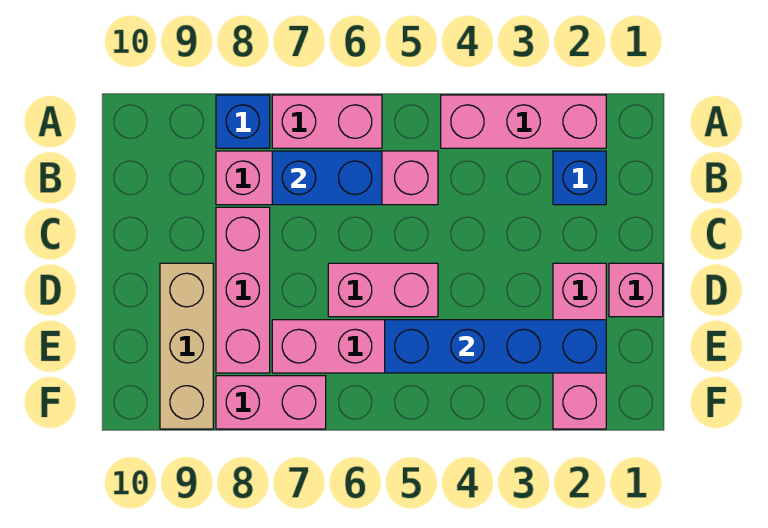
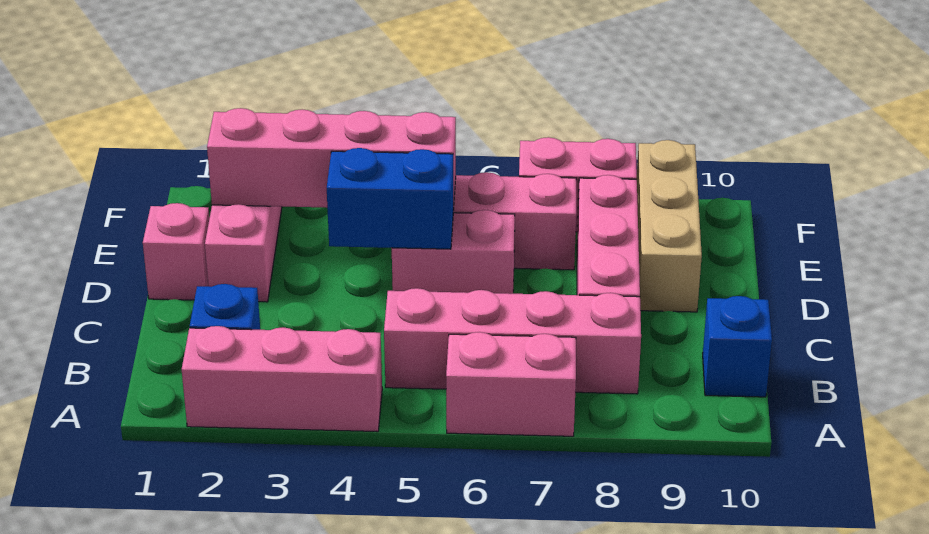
blue 1x1 brick [216,95,270,148] -> blue 1x1 brick moved to [703,296,772,397]
blue 1x2 brick [272,151,382,205] -> blue 1x2 brick moved to [327,148,453,249]
blue 1x4 brick [385,320,606,373] -> pink 1x4 brick [207,108,456,210]

